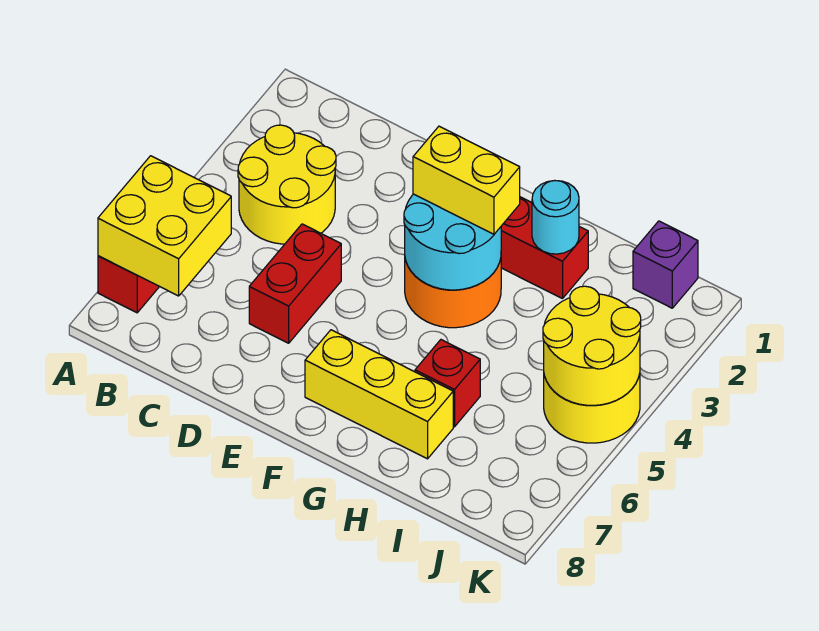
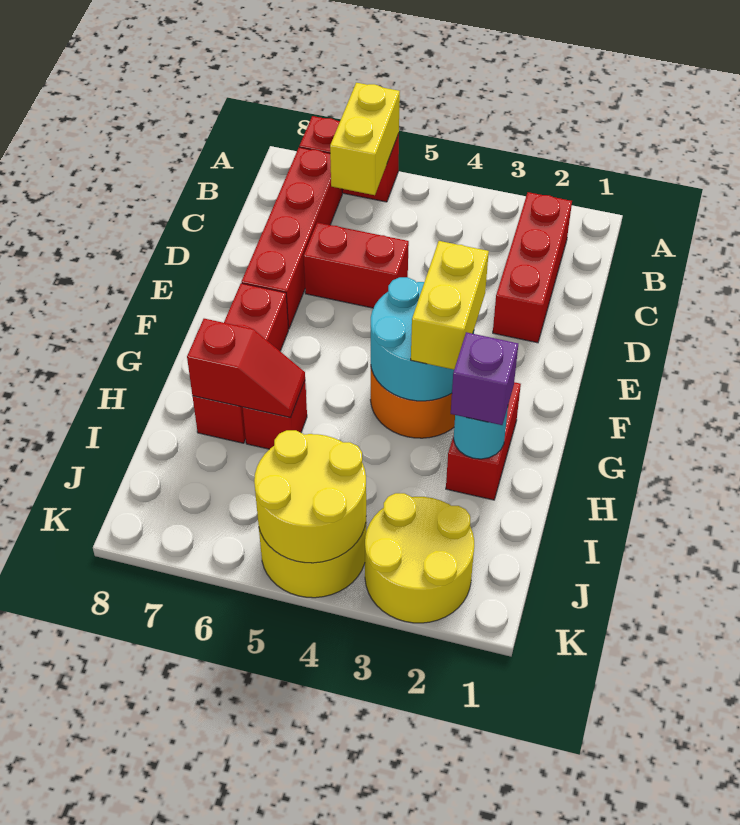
yellow 2x2 brick [98,156,231,296] -> yellow 1x2 brick [330,83,400,195]
none -> red 1x3 brick [493,192,572,343]
yellow 2x2 round brick [238,125,336,244] -> yellow 2x2 round brick moved to [365,493,474,623]
none -> red 1x4 brick [241,147,342,329]
yellow 1x3 brick [305,330,453,459] -> red 1x3 brick [193,283,288,443]
none -> red 1x2 slope [187,319,305,418]
purple 1x1 brick [633,221,698,308] -> purple 1x1 brick moved to [451,332,518,425]

